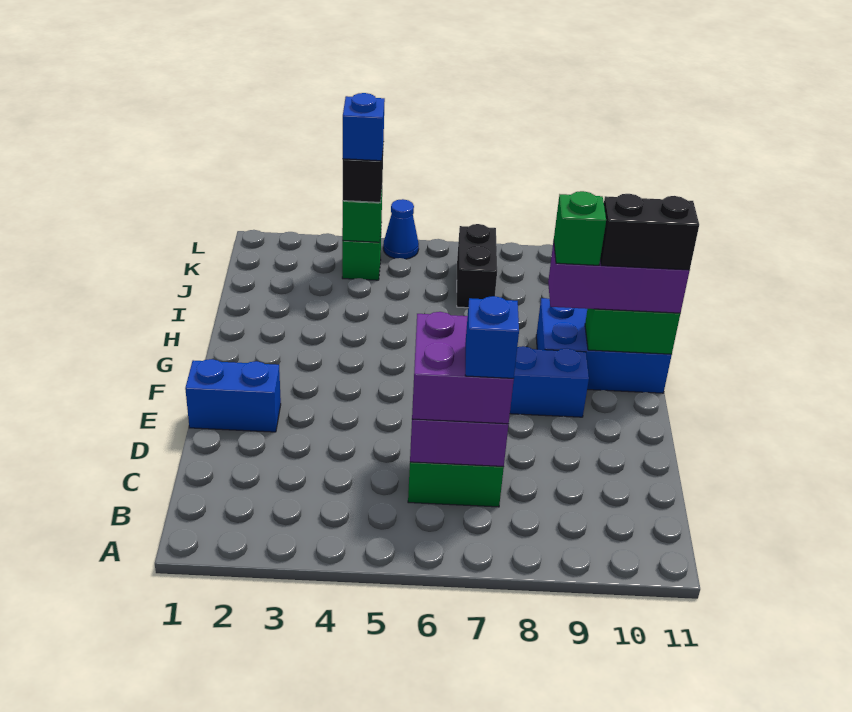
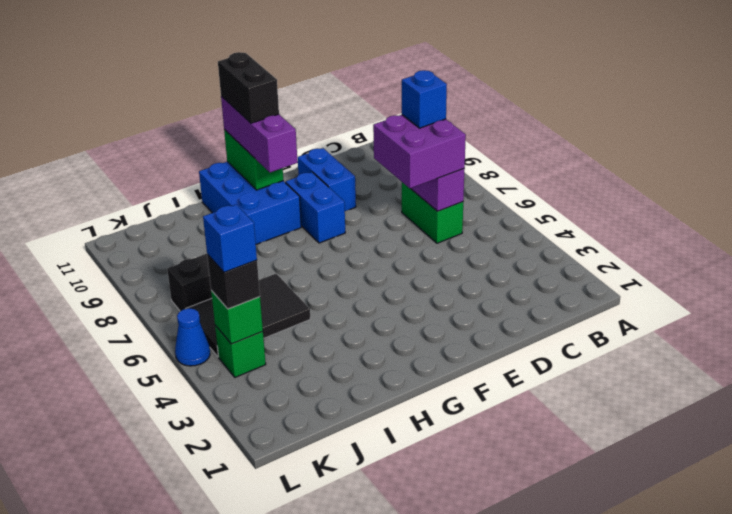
blue 1x2 brick [185,359,281,432] -> blue 1x2 brick moved to [298,148,356,211]
green 1x1 brick [554,191,606,265] -> none
none -> black 2x3 tile [186,274,310,357]

